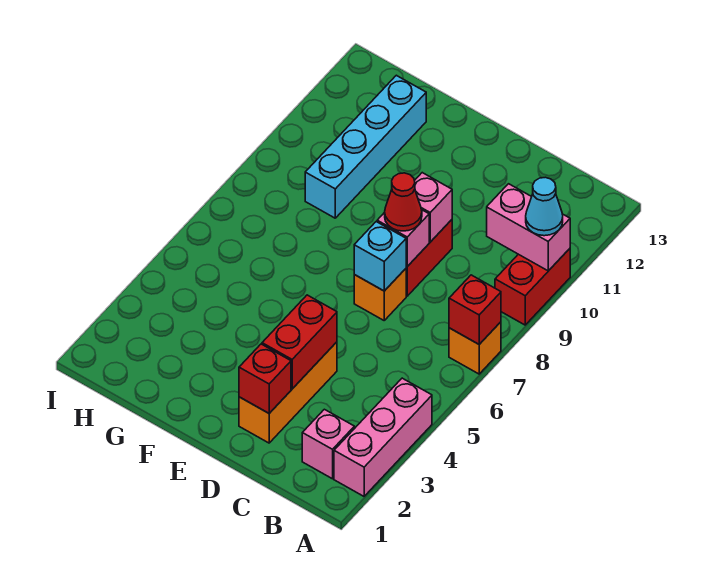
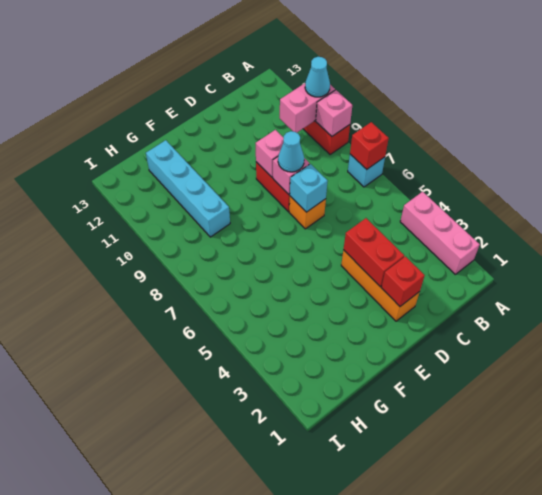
orange 1x1 brick [449,322,501,374] -> cyan 1x1 brick [348,154,385,187]
pink 1x1 brick [302,409,354,479] -> pink 1x1 brick moved to [316,90,352,136]
red 1x1 cone [385,173,422,231] -> cyan 1x1 cone [278,131,304,172]

